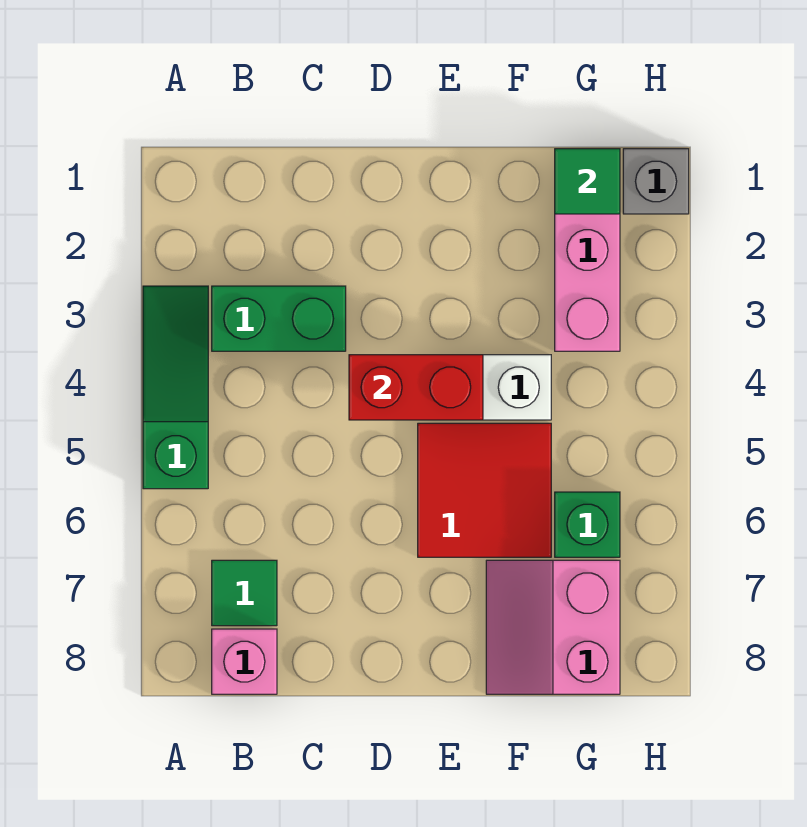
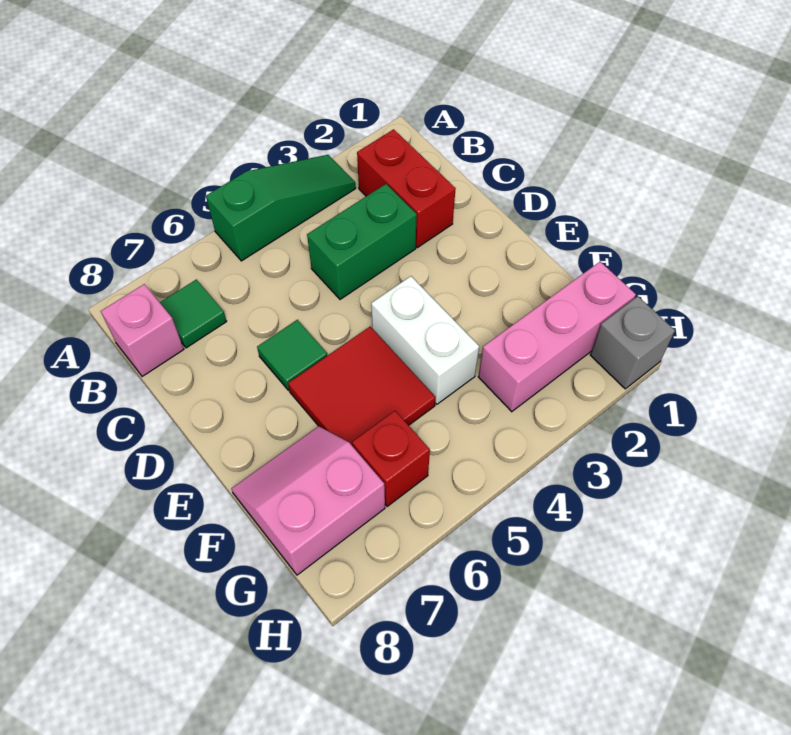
green 1x2 brick [212,286,346,351] -> green 1x2 brick turned to [307,184,417,299]
red 1x2 brick [349,355,483,420] -> red 1x2 brick moved to [357,129,456,248]
green 1x1 tile [555,149,620,214] -> green 1x1 tile moved to [257,320,327,390]
green 1x1 brick [555,492,620,557] -> red 1x1 brick [352,411,430,507]

